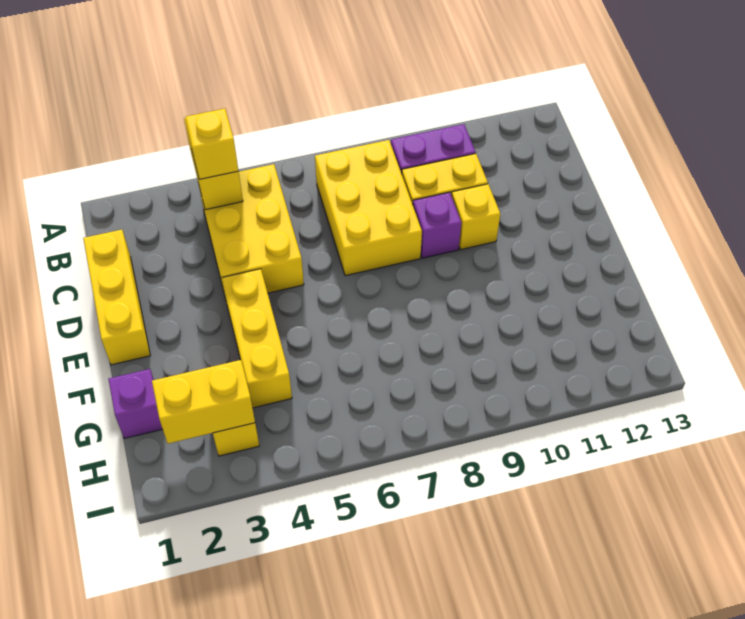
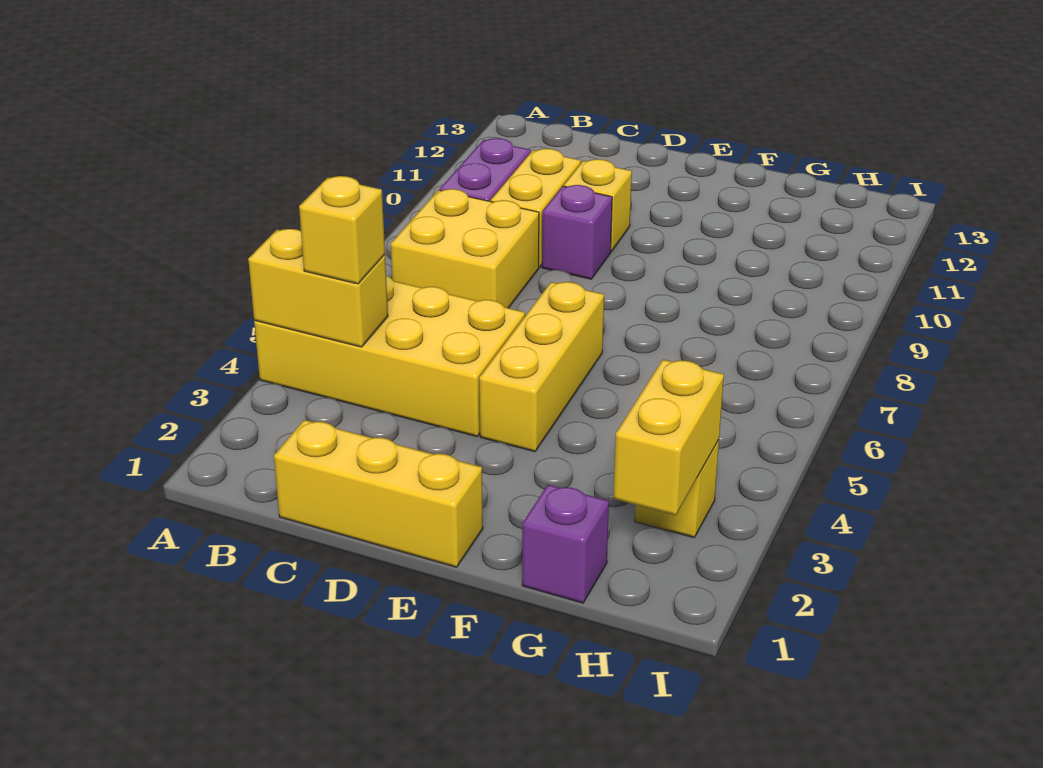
yellow 2x3 brick [199,164,304,299] -> yellow 2x4 brick [254,275,525,437]
yellow 2x3 brick [315,140,422,276] -> yellow 2x2 brick [391,189,539,308]
yellow 1x3 brick [222,269,292,408] -> yellow 1x3 brick turned to [479,282,604,452]

